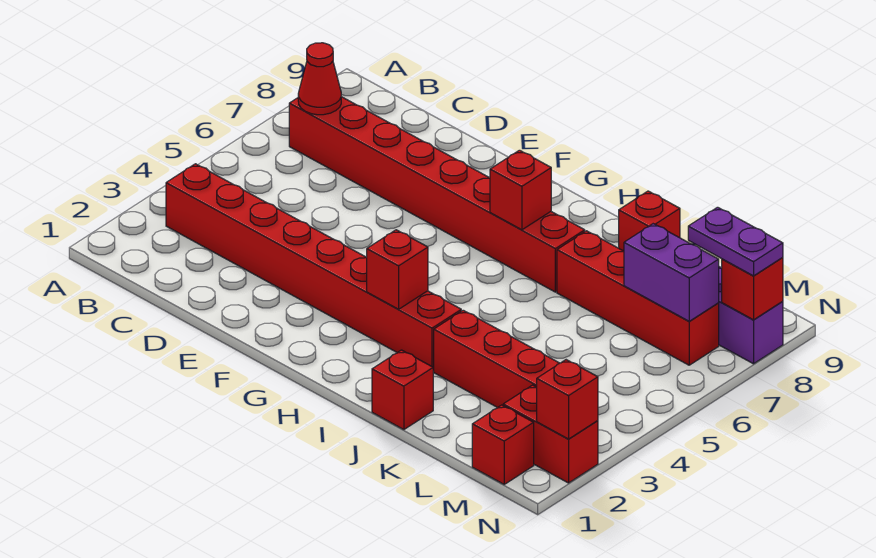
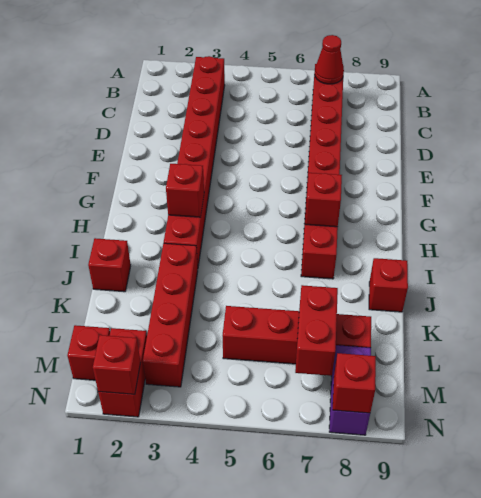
red 1x4 brick [557,231,719,365] -> red 1x4 brick turned to [222,306,371,364]
purple 1x2 brick [624,224,719,321] -> red 1x2 brick [295,285,338,376]
purple 1x2 plate [688,207,783,276] -> none

